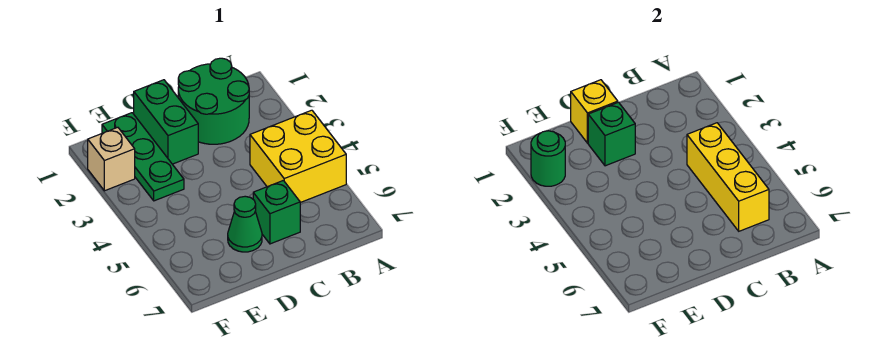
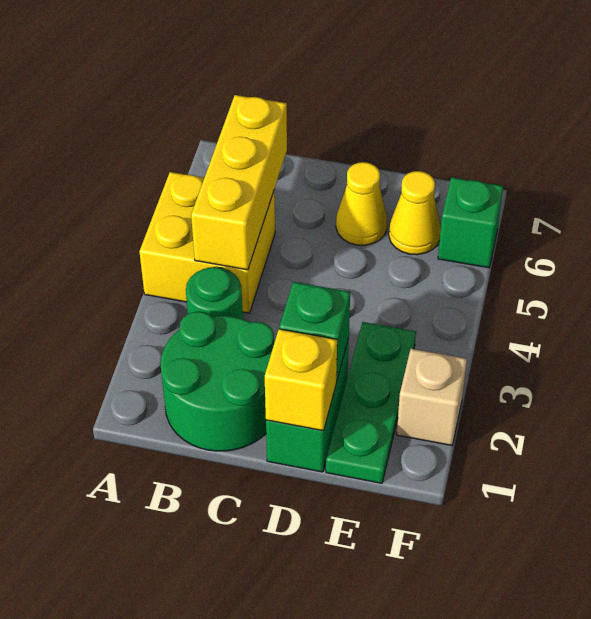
green 1x1 brick [253,180,300,244] -> green 1x1 brick moved to [438,177,503,268]
green 1x1 cone [228,196,262,252] -> yellow 1x1 cone [336,162,387,245]
none -> yellow 1x1 cone [389,171,441,255]
green 1x1 round brick [531,131,565,186] -> green 1x1 round brick moved to [186,267,243,319]

